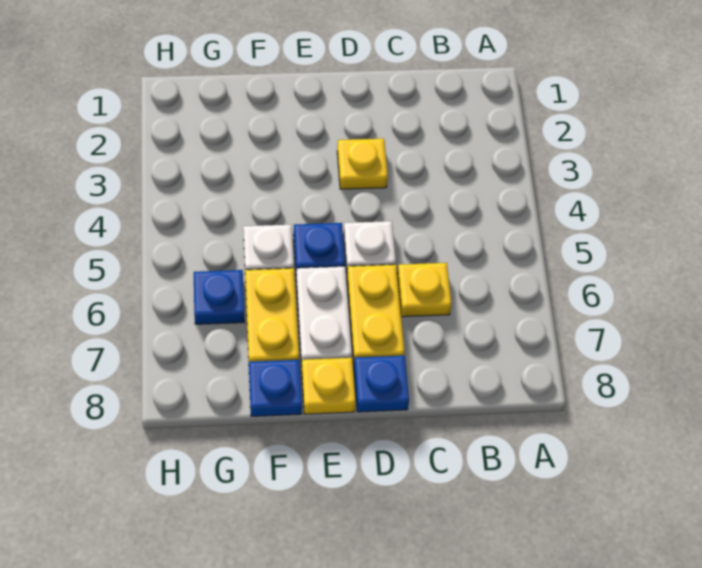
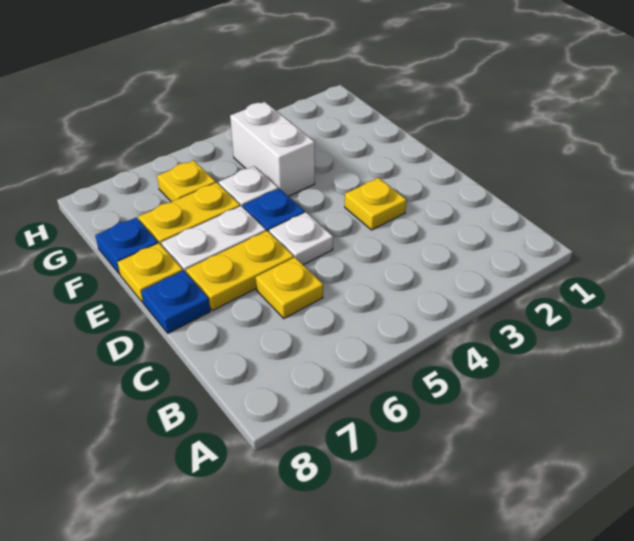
none -> white 1x2 brick [230,102,315,196]
blue 1x1 plate [194,270,245,324] -> yellow 1x1 plate [157,161,216,202]

